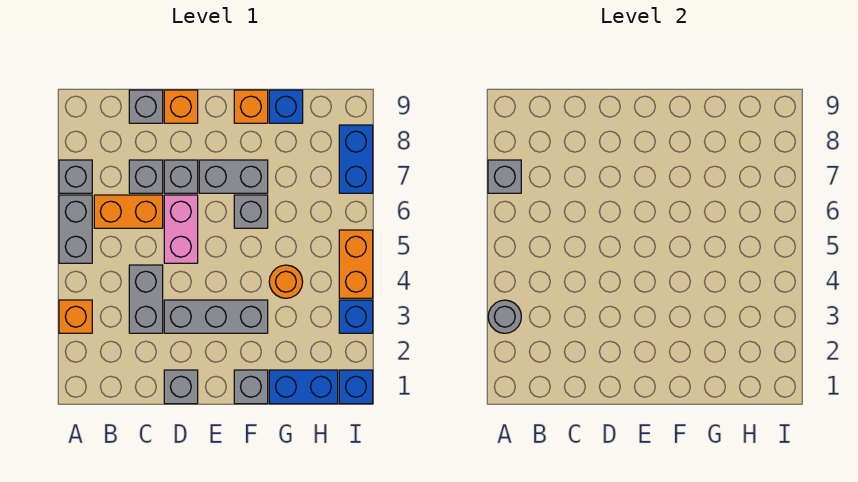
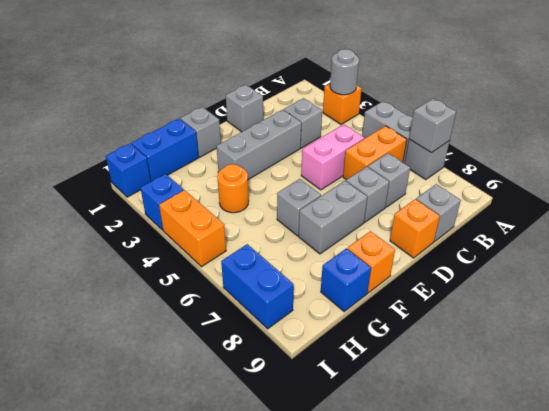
grey 1x2 brick [129,265,163,333] -> grey 1x1 brick [284,98,322,148]
pink 1x2 brick [164,195,198,263] -> pink 1x2 brick turned to [301,124,364,190]

